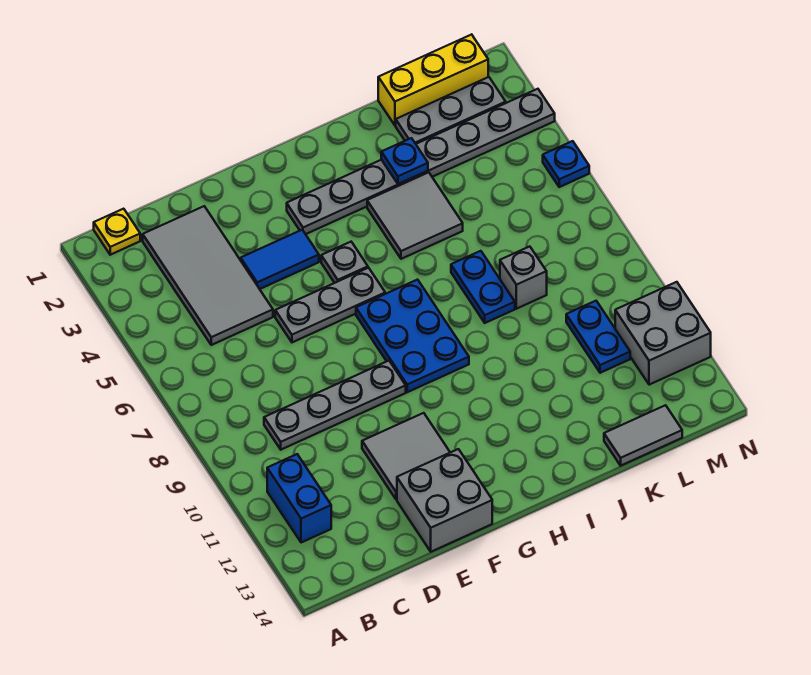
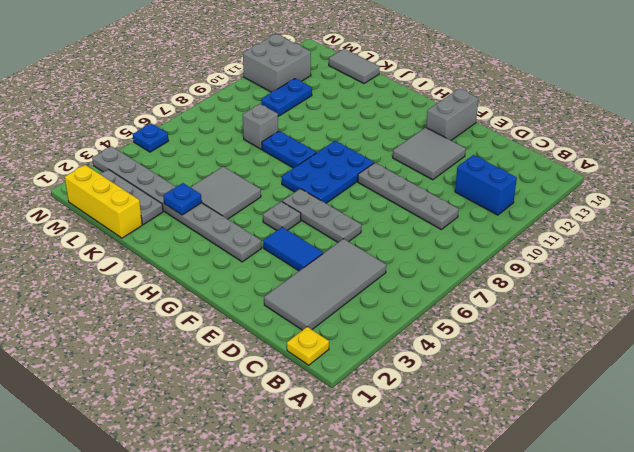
blue 1x2 brick [267,454,331,543] -> blue 1x2 brick turned to [455,155,517,215]
grey 2x2 brick [397,449,492,552] -> grey 1x2 brick [426,89,478,140]
blue 1x2 plate [451,251,515,323] -> blue 1x2 plate turned to [262,131,316,168]

